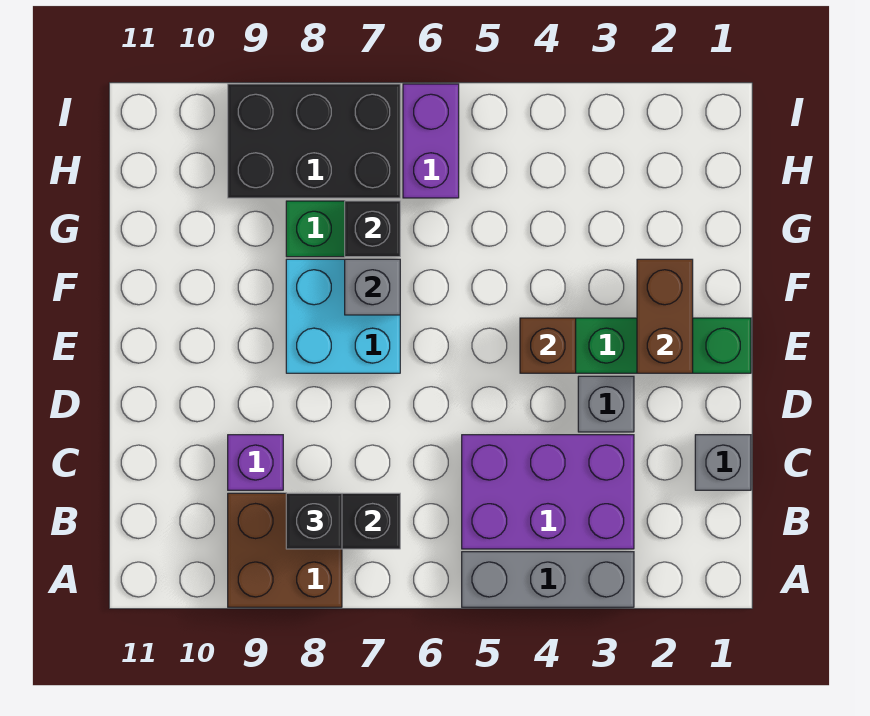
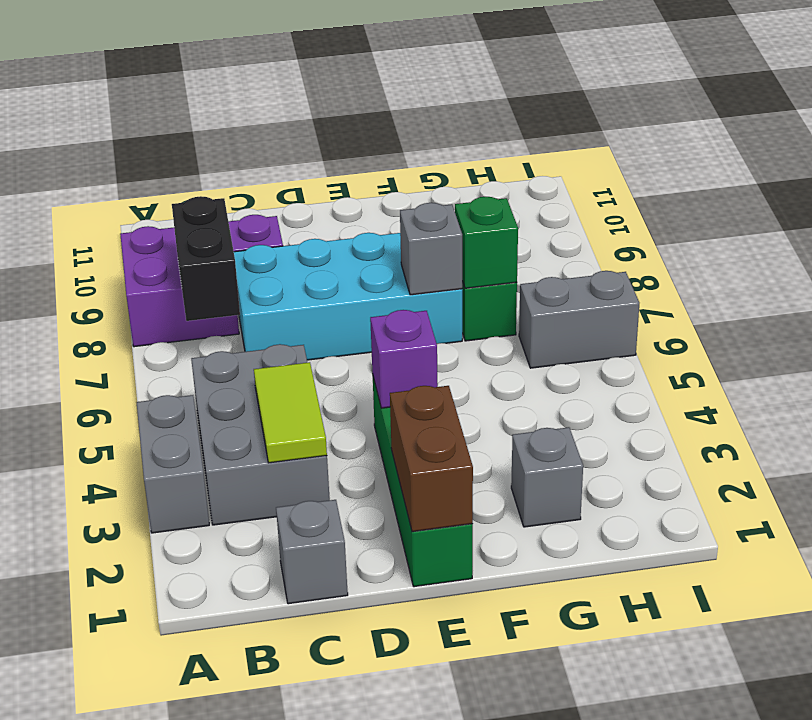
grey 1x3 brick [462,552,634,607] -> grey 1x2 brick [137,395,209,533]
brown 2x2 brick [228,493,342,607] -> purple 2x2 brick [120,226,239,347]
purple 2x3 brick [462,435,634,549] -> grey 2x3 brick [191,344,330,525]
black 1x1 brick [286,493,342,549] -> none
none -> lime 1x2 tile [254,362,327,463]
grey 1x1 brick [578,376,634,432] -> grey 1x1 brick moved to [511,427,583,527]
brown 1x2 brick [637,259,693,373] -> brown 1x2 brick turned to [390,386,473,532]
brown 1x1 brick [520,318,576,373] -> purple 1x1 brick [370,310,438,408]
cyan 2x2 brick [286,259,400,373] -> cyan 2x4 brick [234,233,462,360]
black 1x1 brick [345,201,400,257] -> green 1x1 brick [455,197,518,288]
purple 1x2 brick [403,84,459,198] -> grey 1x2 brick [519,271,639,368]
black 2x3 brick [228,84,400,198] -> none

